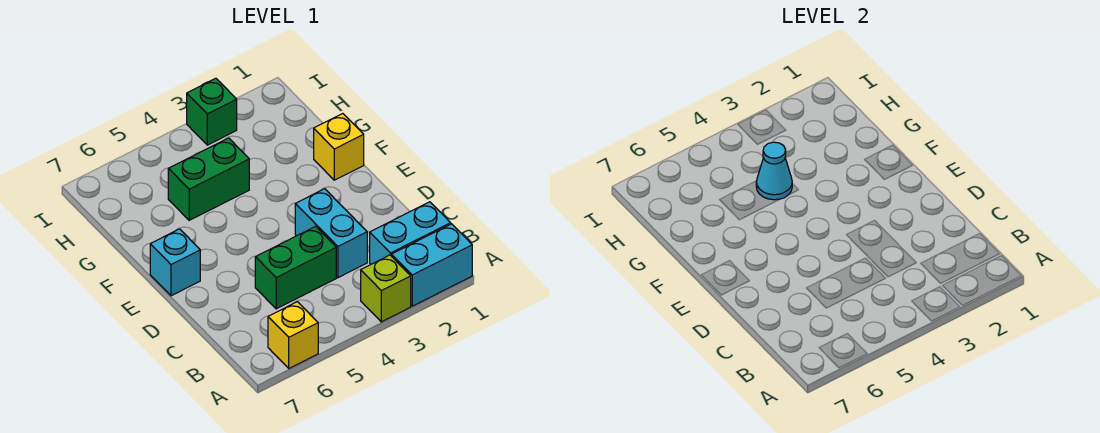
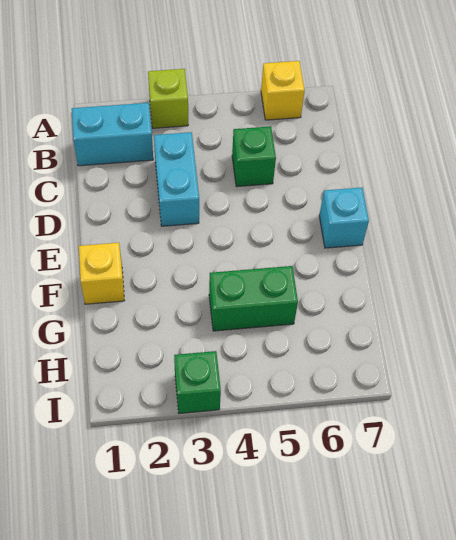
cyan 1x2 brick [391,224,472,306] -> none
green 1x2 brick [255,226,336,309] -> green 1x1 brick [232,126,276,187]
cyan 1x1 cone [756,142,792,200] -> none

